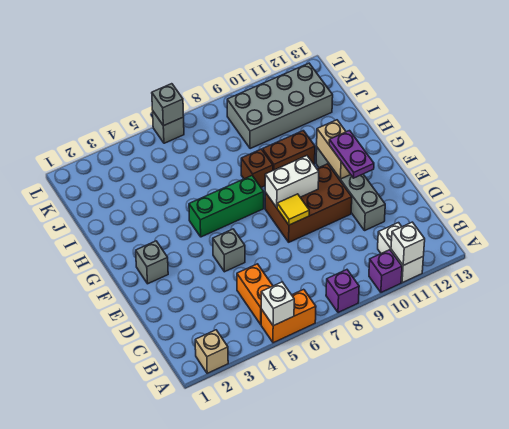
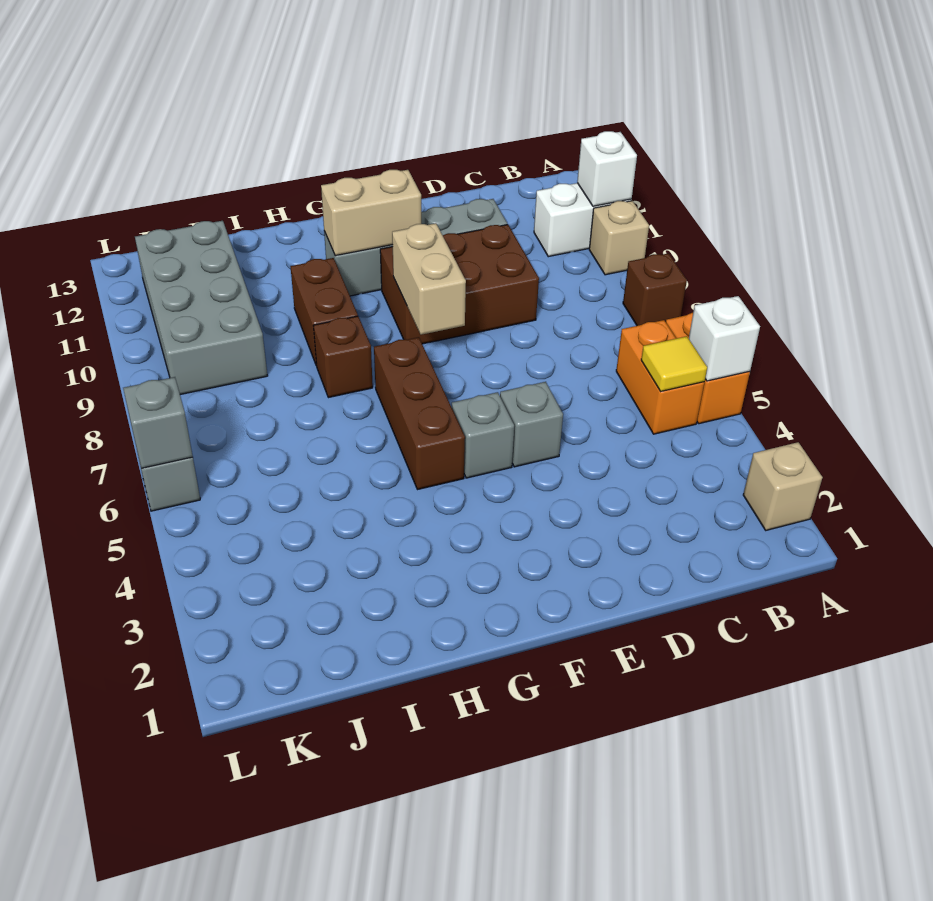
purple 1x1 brick [326,270,359,313] -> brown 1x1 brick [623,253,687,326]
purple 1x1 brick [369,250,402,292] -> tan 1x1 brick [589,201,649,275]
orange 1x2 brick [237,264,273,324] -> orange 1x2 brick turned to [616,320,704,434]
brown 2x3 brick [265,164,352,242] -> brown 2x3 brick turned to [380,225,539,344]
yellow 1x1 tile [277,194,309,225] -> yellow 1x1 tile moved to [641,336,707,391]
purple 1x2 plate [329,131,374,178] -> none
grey 1x1 brick [136,241,168,284] -> grey 1x1 brick moved to [452,392,514,478]
white 1x2 brick [265,156,319,208] -> tan 1x2 brick [392,223,466,335]
green 1x3 brick [189,176,264,237] -> brown 1x3 brick [374,337,465,490]

